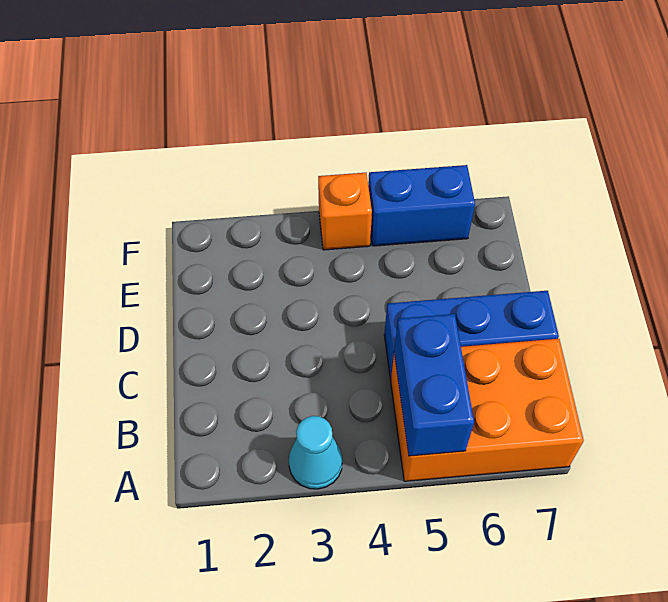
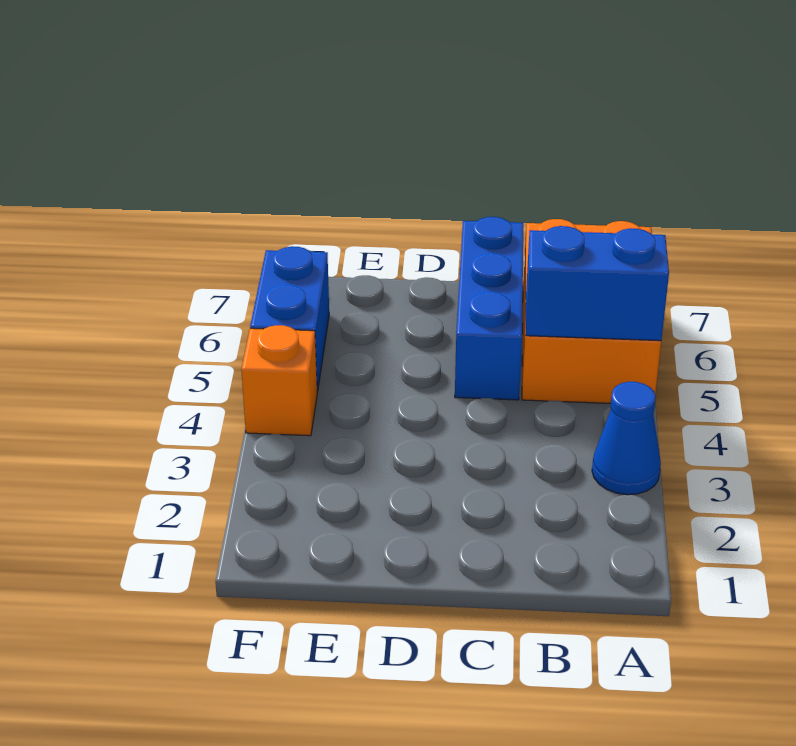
cyan 1x1 cone [289,416,342,489] -> blue 1x1 cone [592,382,661,495]

